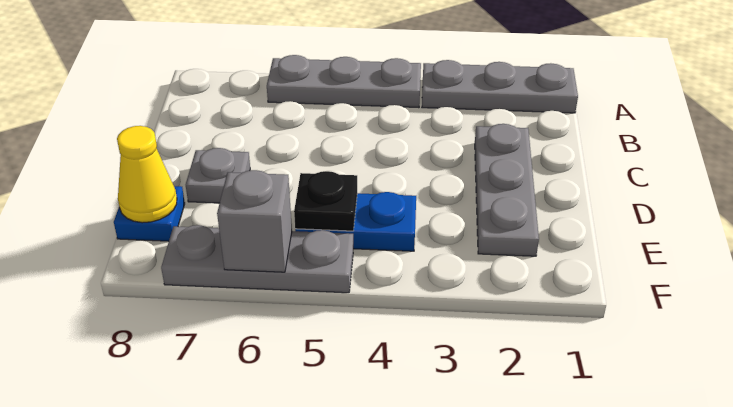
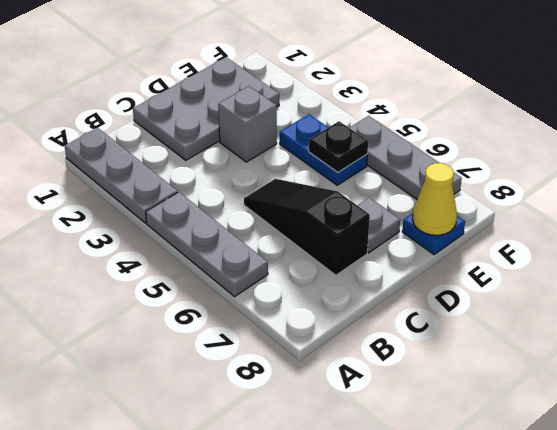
grey 1x3 plate [475,124,539,256] -> grey 2x3 plate [133,57,279,160]
none -> black 1x3 slope [244,179,370,275]
grey 1x1 brick [217,170,292,272] -> grey 1x1 brick moved to [218,86,277,162]

